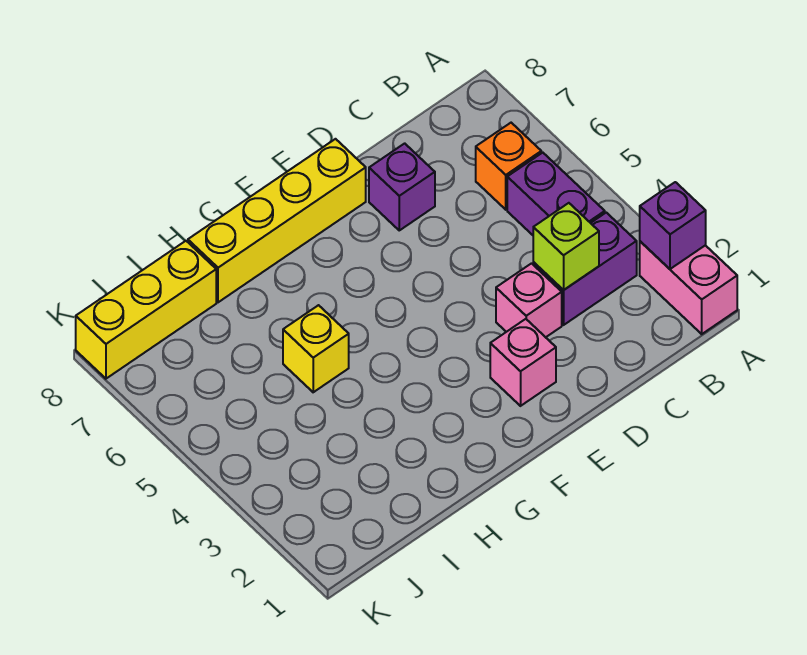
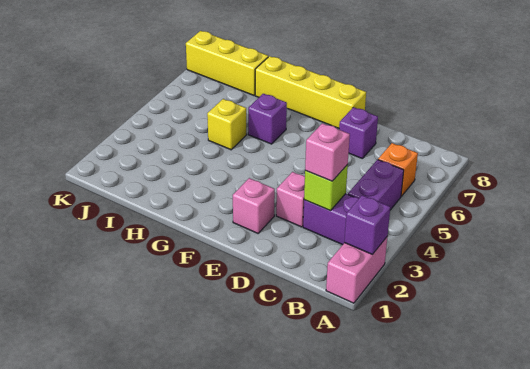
none -> pink 1x1 brick [305,123,350,181]
none -> purple 1x1 brick [248,94,287,144]

